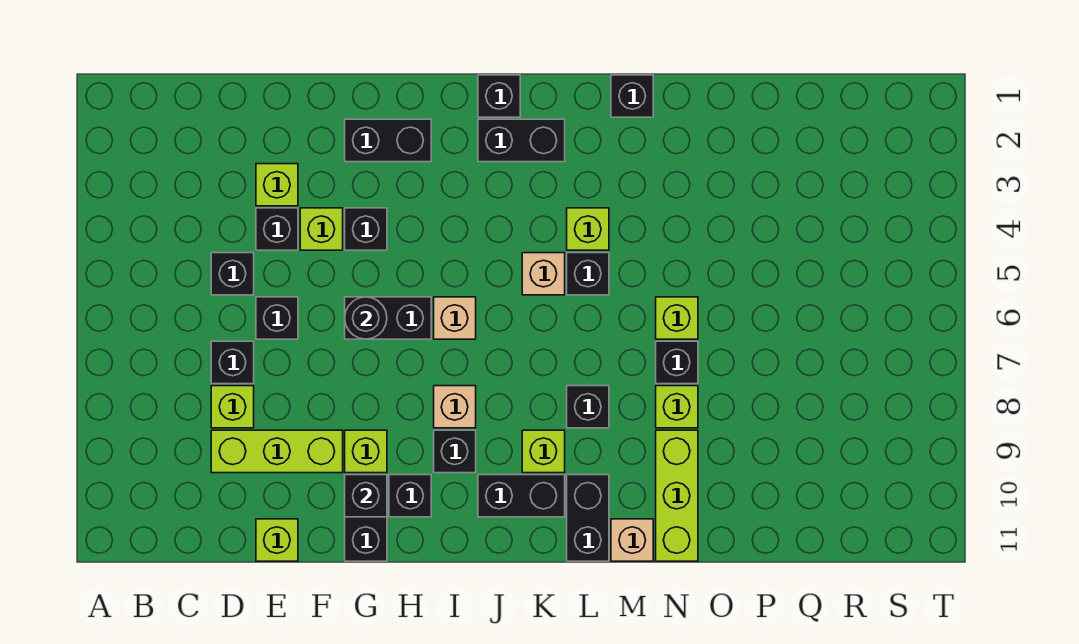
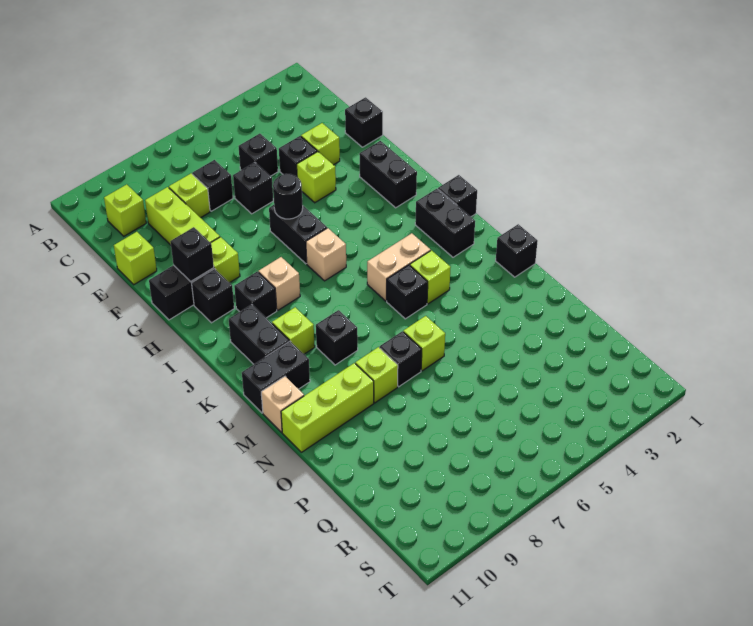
none -> lime 1x1 brick [104,184,146,236]
black 1x1 brick [345,208,387,250] -> black 1x1 brick moved to [345,97,383,147]
tan 1x1 brick [522,253,565,295] -> tan 1x2 brick [367,233,431,301]

